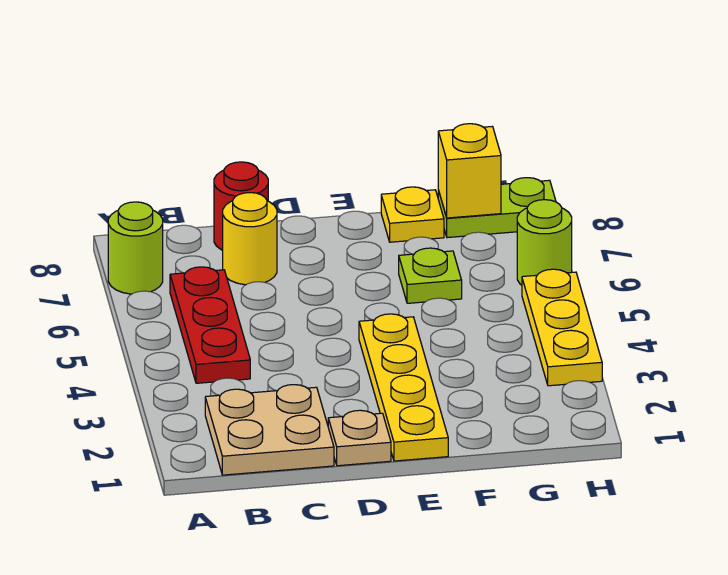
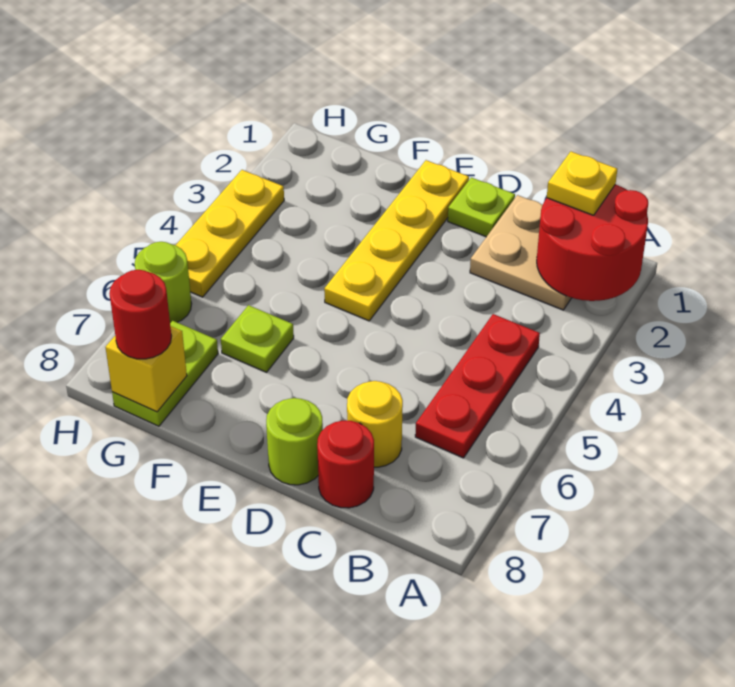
none -> red 2x2 round brick [537,184,648,301]
lime 1x1 round brick [108,202,163,294] -> lime 1x1 round brick moved to [266,398,323,485]
tan 1x1 plate [328,410,391,466] -> lime 1x1 plate [448,177,515,237]
yellow 1x1 plate [381,187,444,242] -> yellow 1x1 plate moved to [547,151,617,215]
lime 1x2 plate [438,178,556,238] -> lime 1x2 plate turned to [112,321,218,426]
none -> red 1x1 round brick [109,270,171,359]

